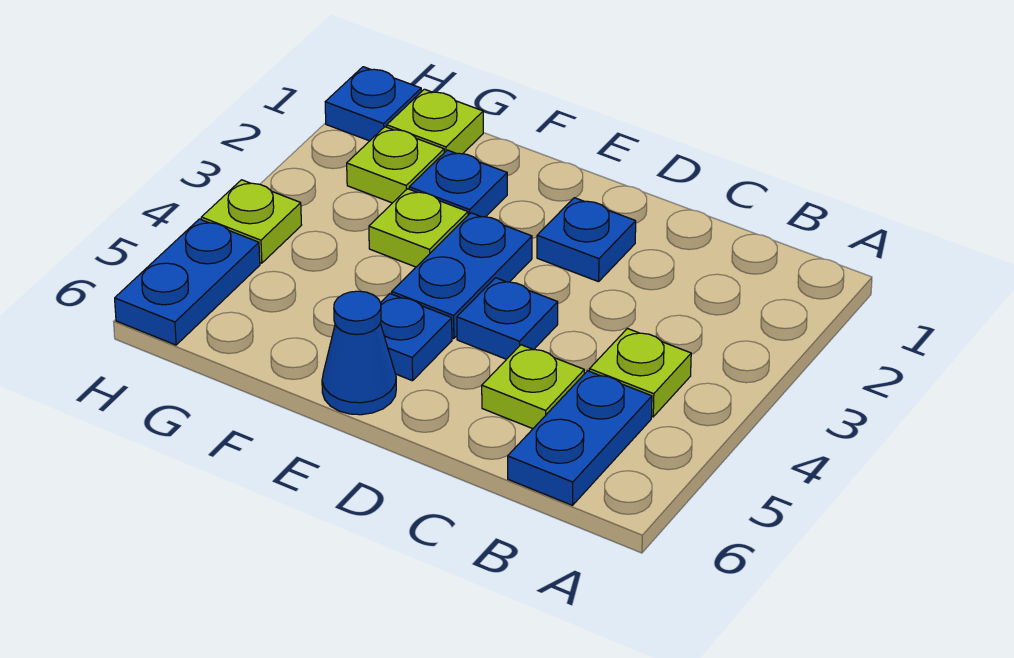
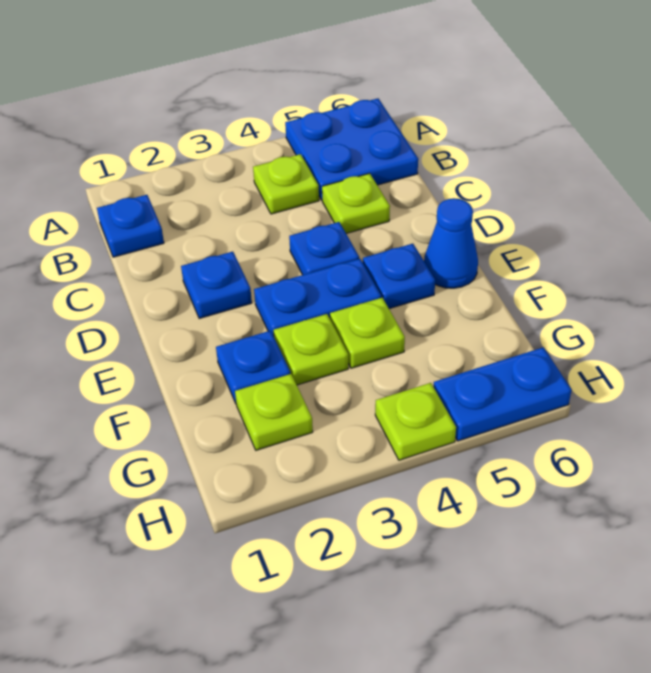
blue 1x2 plate [508,371,652,505] -> blue 2x2 plate [285,99,418,200]
lime 1x1 plate [387,89,483,154] -> lime 1x1 plate moved to [330,298,405,368]
blue 1x1 plate [325,67,421,141] -> blue 1x1 plate moved to [97,195,164,257]

